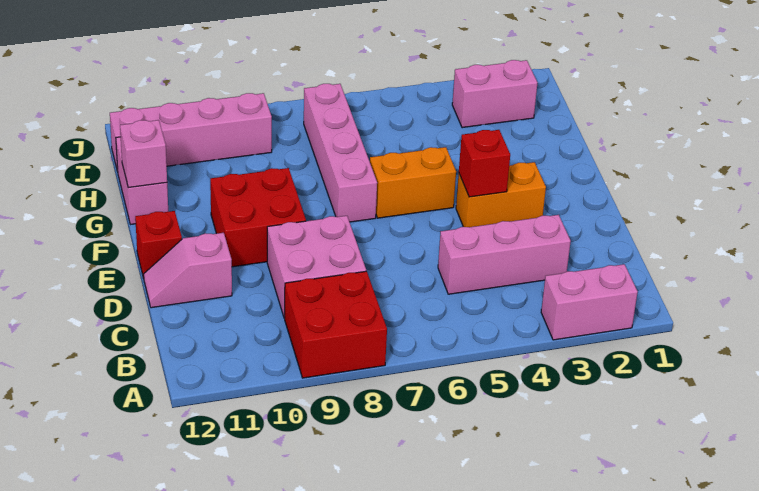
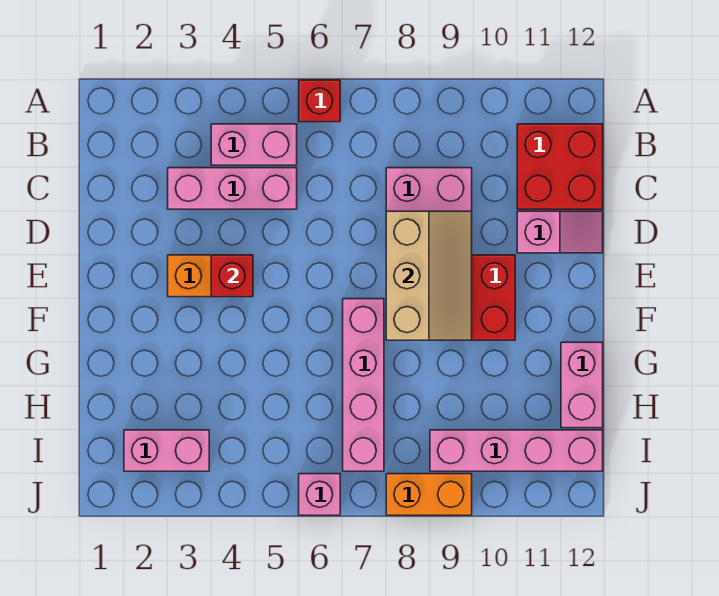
pink 1x2 brick [541,264,638,340] -> pink 1x2 brick moved to [211,124,297,165]
red 2x2 brick [285,271,387,378] -> red 2x2 brick moved to [517,124,603,209]
none -> tan 2x3 slope [386,211,472,340]
red 1x1 brick [135,211,182,278] -> red 1x1 brick moved to [299,80,340,122]
orange 1x2 brick [370,147,456,218] -> orange 1x2 brick moved to [386,474,472,515]
pink 1x1 brick [120,120,167,187] -> pink 1x1 brick moved to [299,474,340,515]

